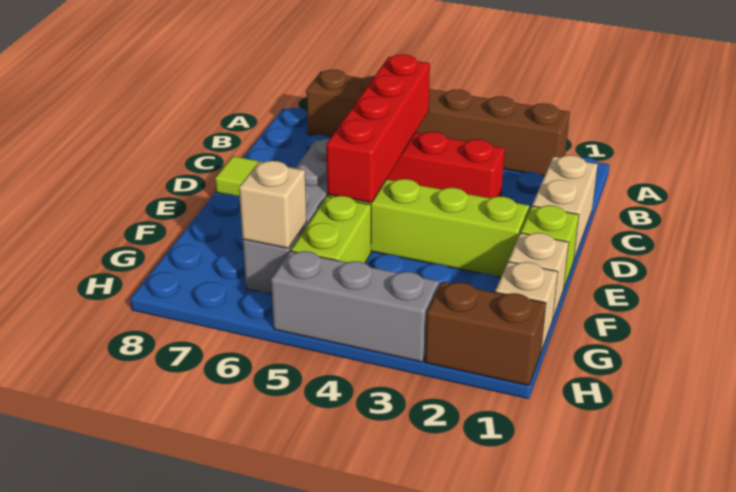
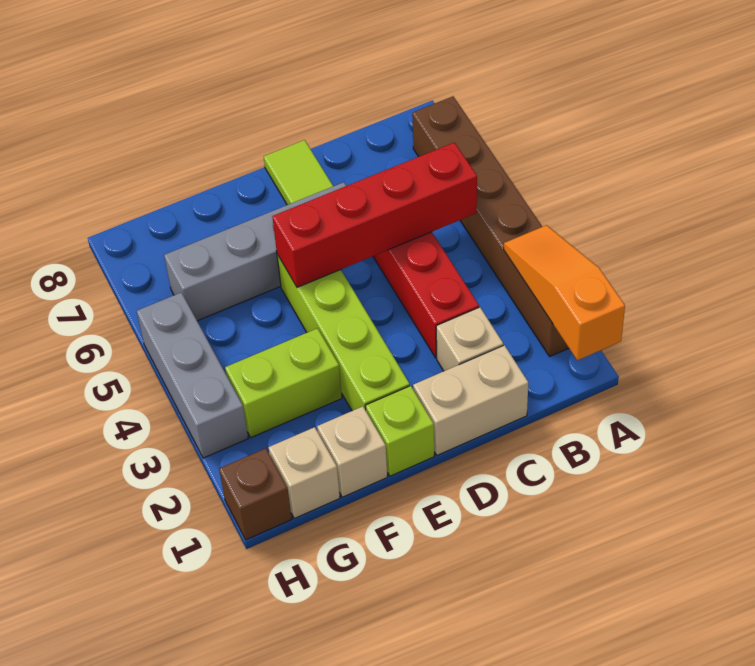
none -> orange 1x3 slope [504,225,625,360]
lime 1x2 brick [291,196,371,263] -> lime 1x2 brick moved to [225,328,342,437]
tan 1x1 brick [239,161,307,248] -> tan 1x1 brick moved to [436,307,503,371]
brown 1x2 brick [425,282,546,386] -> brown 1x1 brick [219,448,292,540]

